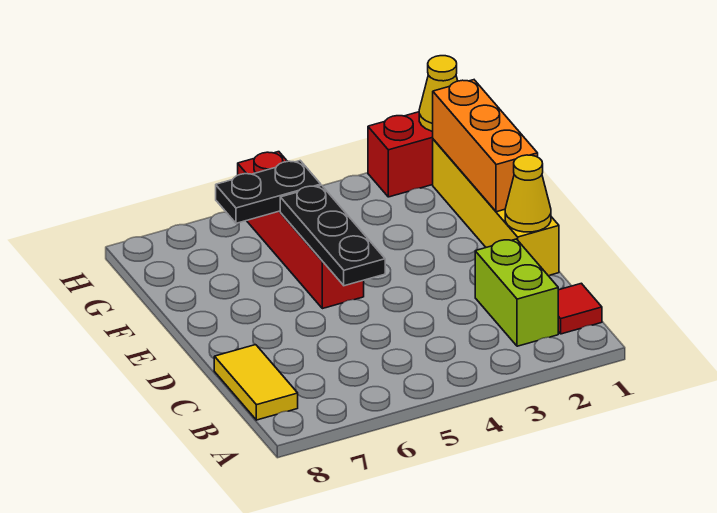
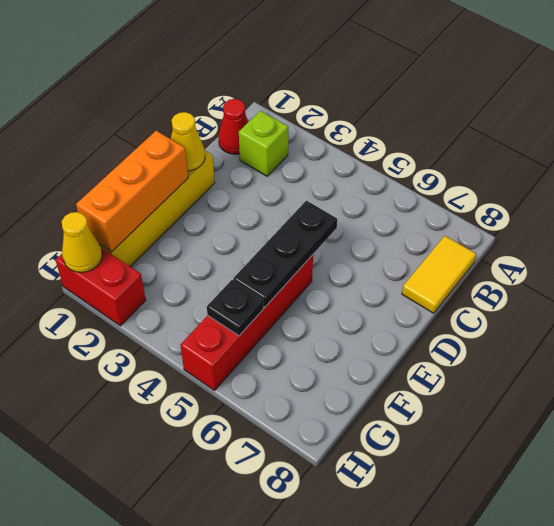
red 1x1 tile [558,283,602,334] -> red 1x1 cone [218,99,248,154]
lime 1x2 brick [475,239,558,346] -> lime 1x1 brick [239,111,288,176]
black 1x2 plate [216,161,321,223] -> black 1x1 plate [207,280,264,336]

